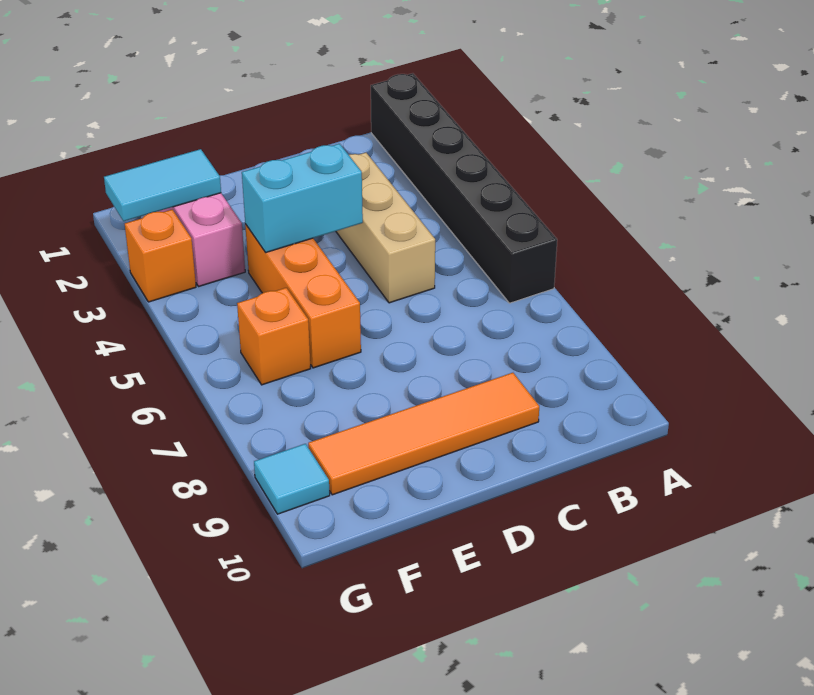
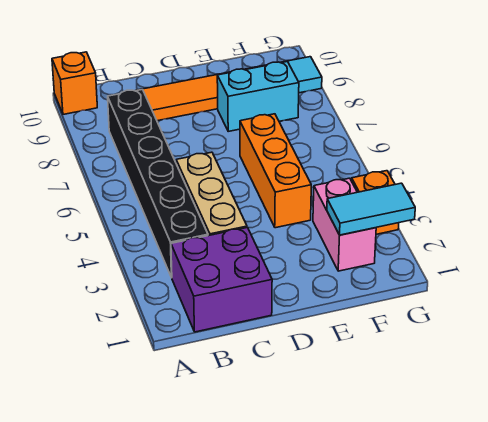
black 1x6 brick [371,73,557,303] -> black 1x6 brick moved to [108,90,208,278]
none -> purple 2x2 brick [171,228,272,332]
cyan 1x2 brick [242,144,363,252] -> cyan 1x2 brick moved to [217,62,299,131]
orange 1x1 brick [237,288,311,385] -> orange 1x1 brick moved to [52,52,97,114]

